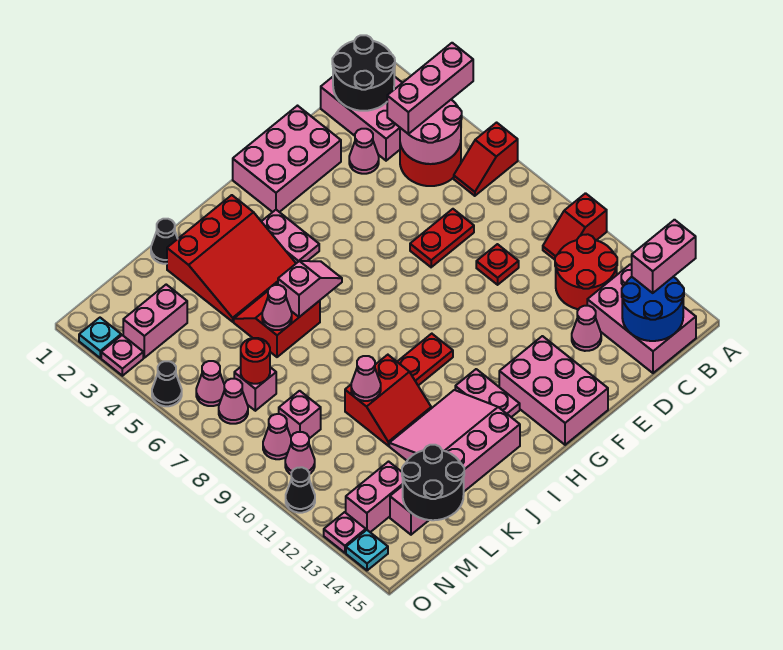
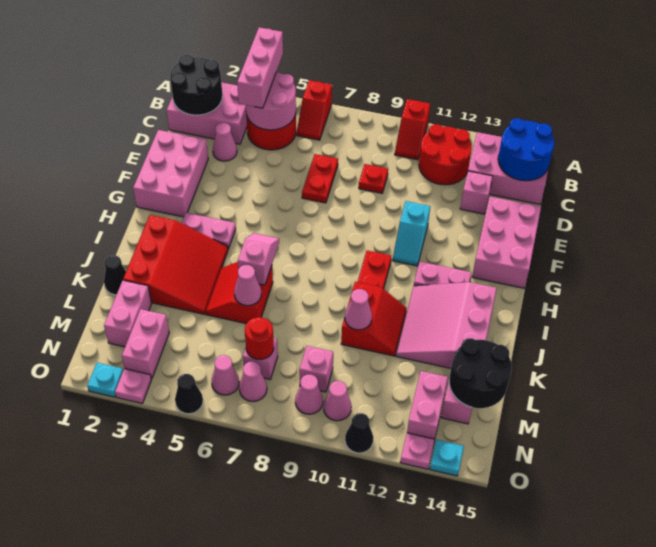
pink 1x2 brick [632,220,696,293] -> pink 1x2 brick moved to [104,280,152,347]
pink 1x1 cone [572,306,601,351] -> pink 1x1 brick [460,171,493,214]
none -> cyan 1x2 slope [393,201,430,266]
pink 2x3 brick [499,336,608,445] -> pink 2x3 brick turned to [472,197,541,288]

